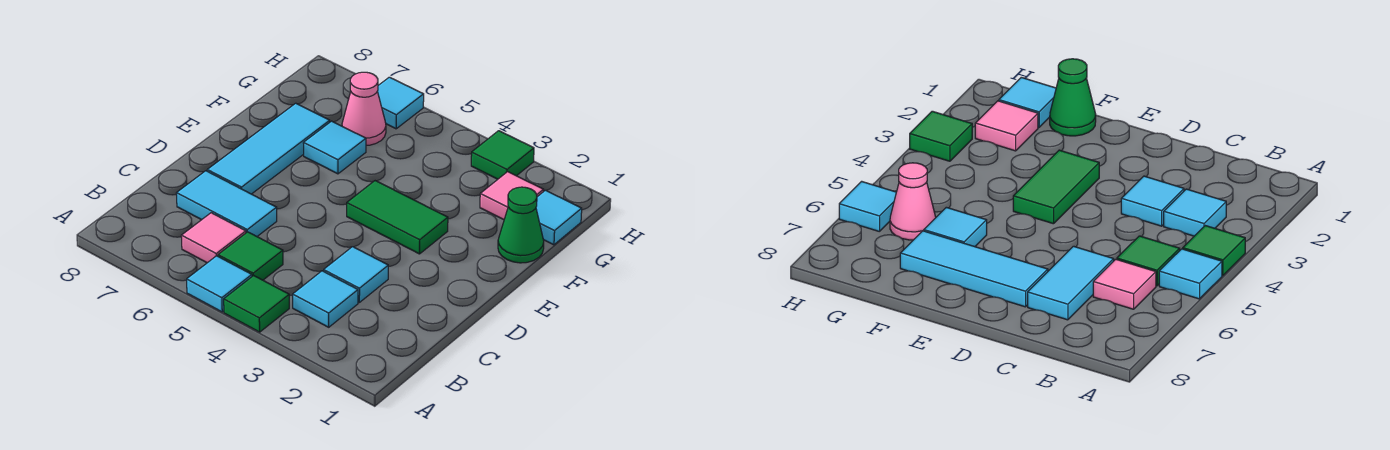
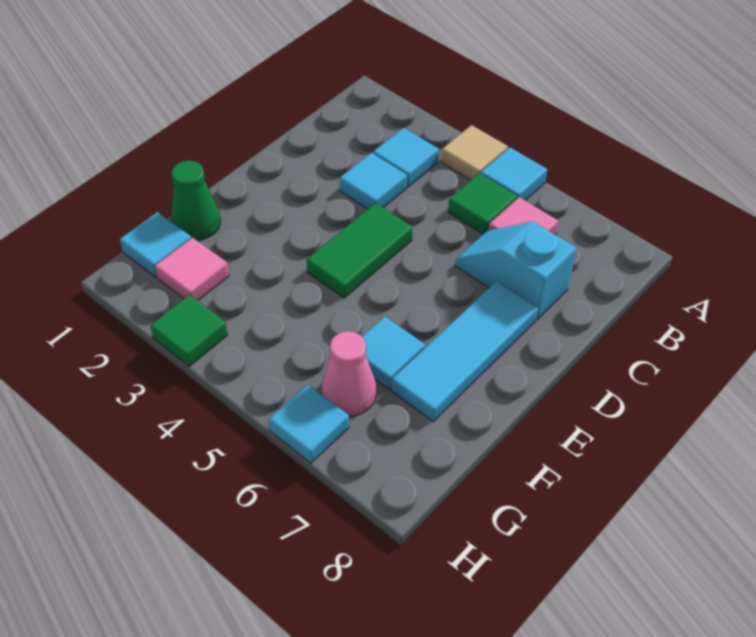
green 1x1 tile [224,275,289,332] -> tan 1x1 tile [441,125,508,180]
cyan 1x2 tile [176,171,277,236] -> cyan 1x2 slope [455,221,576,319]
green 1x2 tile [347,181,448,254] -> green 1x2 tile turned to [306,203,413,298]

